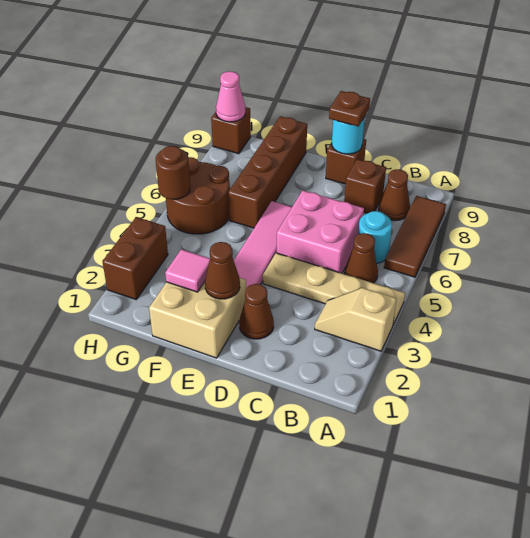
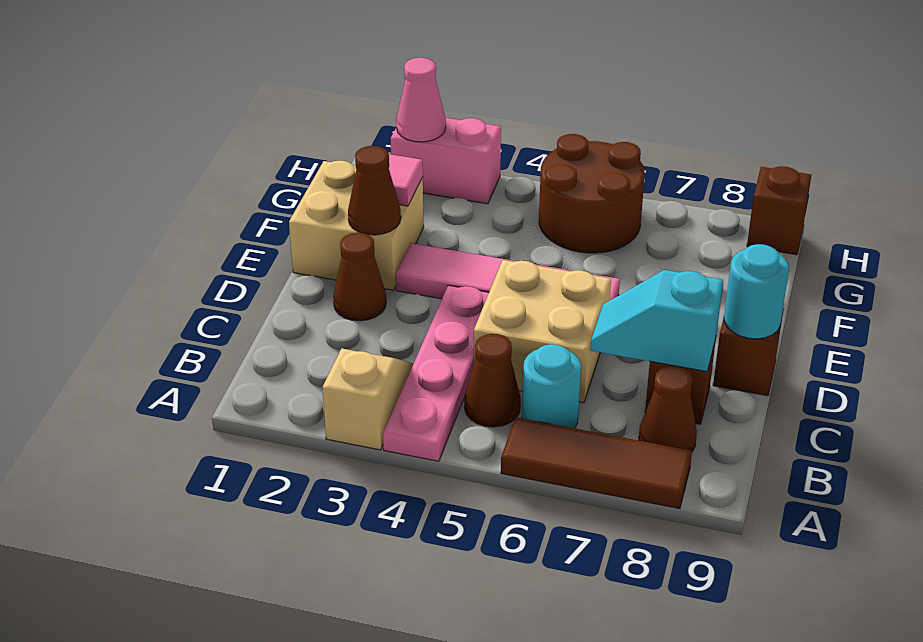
tan 1x4 plate [263,253,405,325] -> pink 1x4 plate [383,285,489,461]
pink 2x2 brick [277,190,364,273] -> tan 2x2 brick [473,260,611,403]
none -> cyan 1x2 slope [590,270,723,371]
brown 1x1 plate [329,91,370,127] -> none
brown 1x4 brick [228,116,307,228] -> none
brown 1x2 brick [103,217,168,299] -> pink 1x2 brick [390,118,501,204]
brown 1x1 round brick [156,146,190,199] -> none
pink 1x1 cone [216,71,245,122] -> pink 1x1 cone moved to [396,58,446,142]

